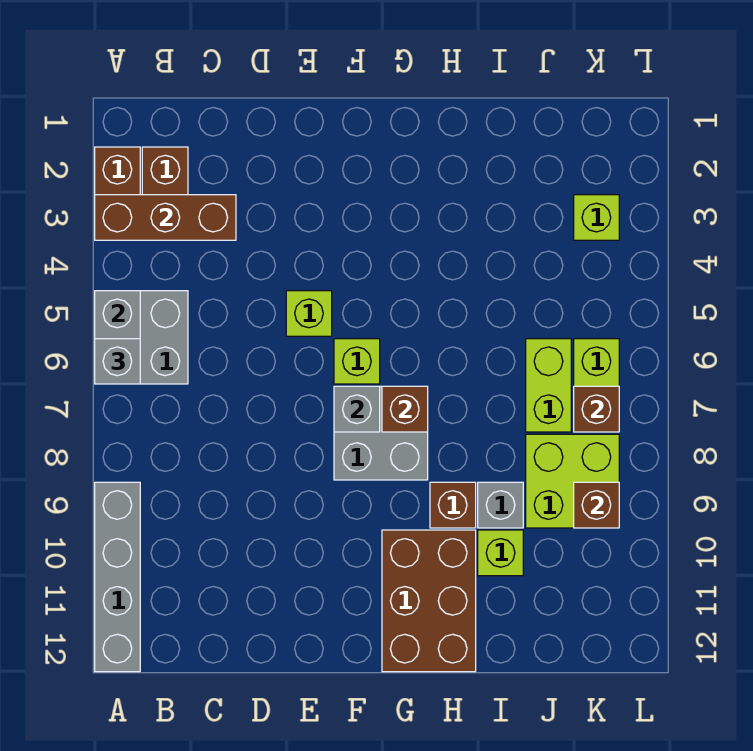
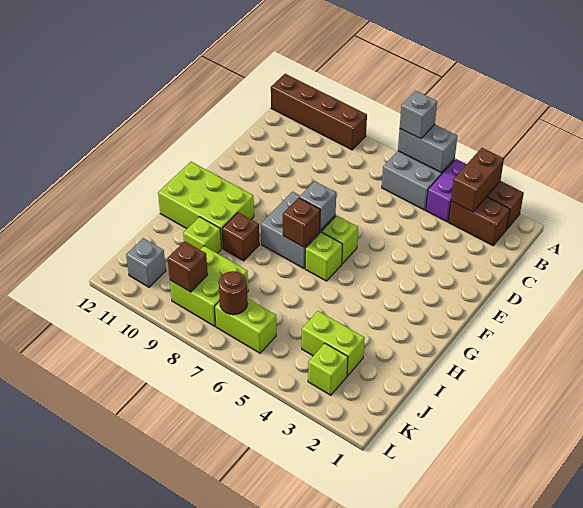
brown 1x3 brick [95,195,236,240] -> brown 1x2 brick [451,148,504,212]
none -> purple 1x2 brick [426,159,467,222]
grey 1x4 brick [95,482,140,672] -> brown 1x4 brick [271,74,367,150]
lime 1x1 brick [286,291,332,336] -> lime 1x1 brick moved to [305,232,342,281]
brown 2x3 brick [382,530,476,672] -> lime 2x3 brick [158,162,254,248]
grey 1x1 brick [478,482,523,528] -> grey 1x1 brick moved to [126,238,166,287]
lime 1x2 brick [526,339,571,432] -> lime 1x2 brick moved to [302,311,365,376]
brown 1x1 brick [574,386,619,432] -> brown 1x1 round brick [219,271,248,315]

